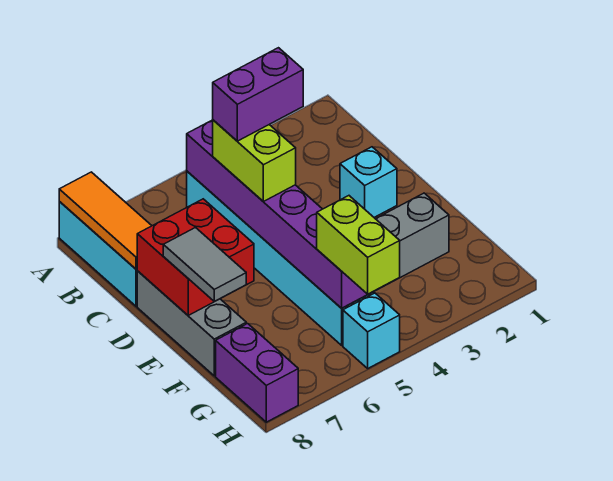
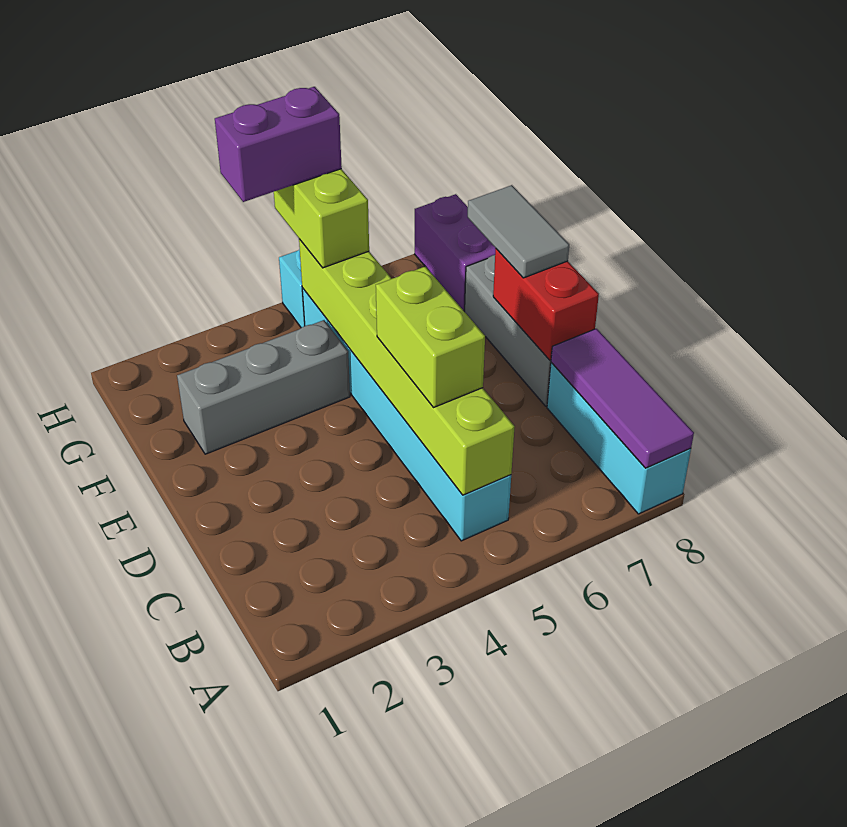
orange 1x3 tile [59,172,152,269] -> purple 1x3 tile [551,329,694,468]
purple 1x6 brick [187,120,374,308] -> lime 1x6 brick [299,239,515,495]
purple 1x2 brick [213,48,303,141] -> purple 1x2 brick moved to [215,87,342,202]
cyan 1x1 brick [340,147,397,217] -> none
red 2x2 brick [137,199,254,315] -> red 1x2 brick [493,249,599,360]

